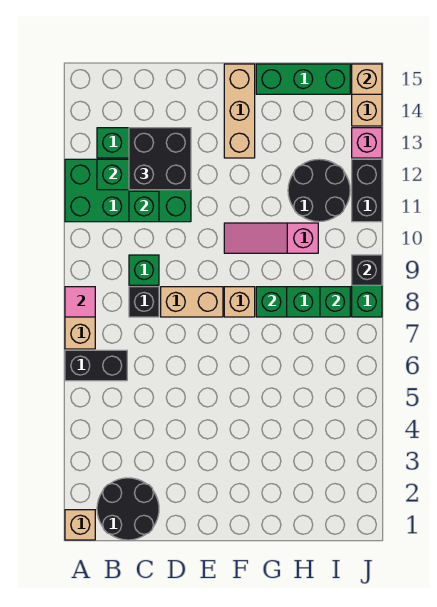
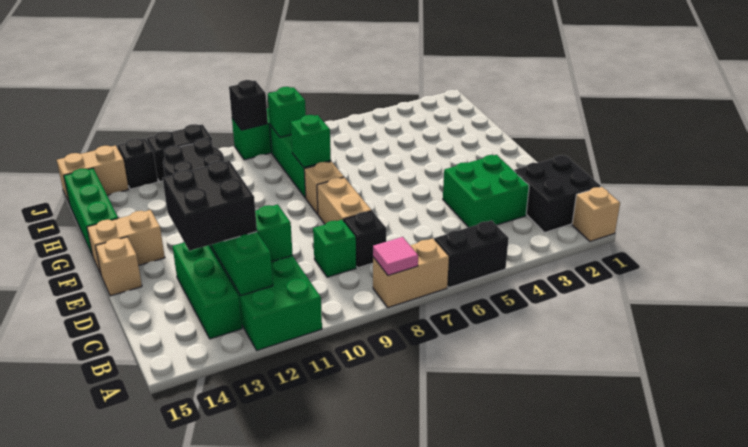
black 1x2 brick [65,350,127,381] -> black 1x2 brick turned to [434,220,509,288]
black 2x2 round brick [97,478,159,540] -> black 2x2 brick [514,155,601,232]
none -> green 2x2 brick [443,155,529,227]
pink 1x3 slope [224,223,318,253] -> none
tan 1x3 brick [224,64,255,158] -> tan 1x2 brick [87,210,165,274]
pink 1x1 brick [352,128,382,158] -> black 1x1 brick [117,138,158,189]
tan 1x1 brick [352,64,382,94] -> tan 1x1 brick moved to [96,237,142,296]

